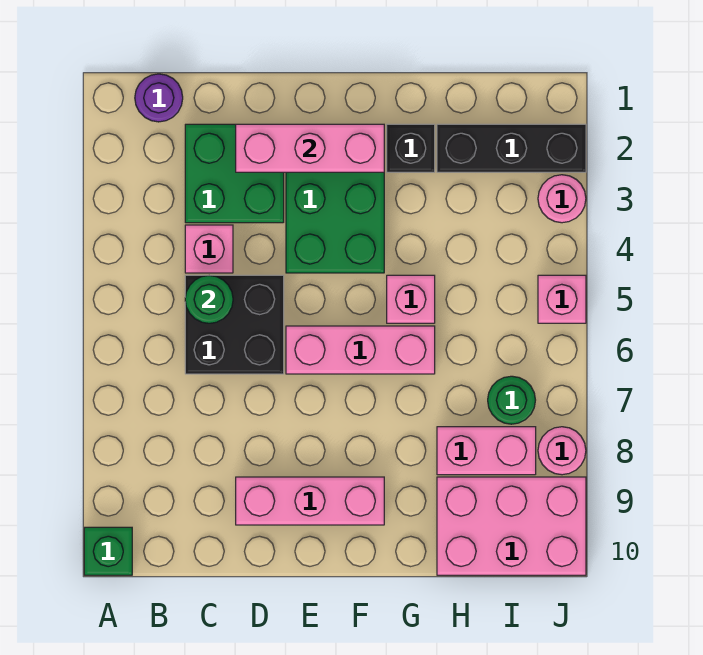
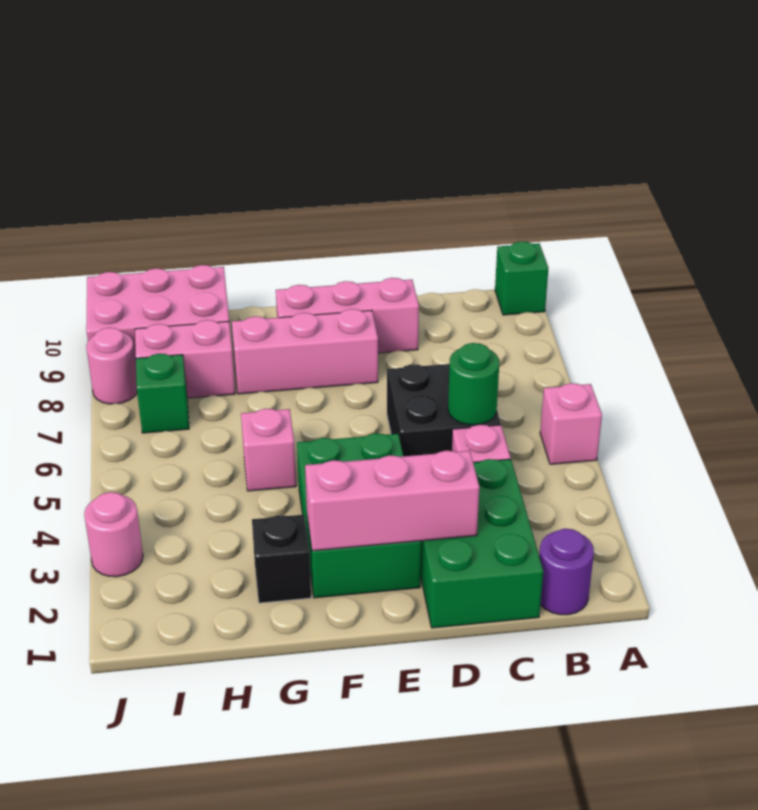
green 2x2 brick [185,124,284,223] -> green 2x3 brick [421,459,543,628]
pink 1x3 brick [286,326,435,374] -> pink 1x3 brick moved to [232,309,378,394]
black 1x3 brick [437,124,586,172] -> none
green 1x1 round brick [488,376,535,424] -> green 1x1 brick [136,354,189,433]
pink 1x1 brick [538,275,586,323] -> pink 1x1 brick moved to [540,383,602,464]

